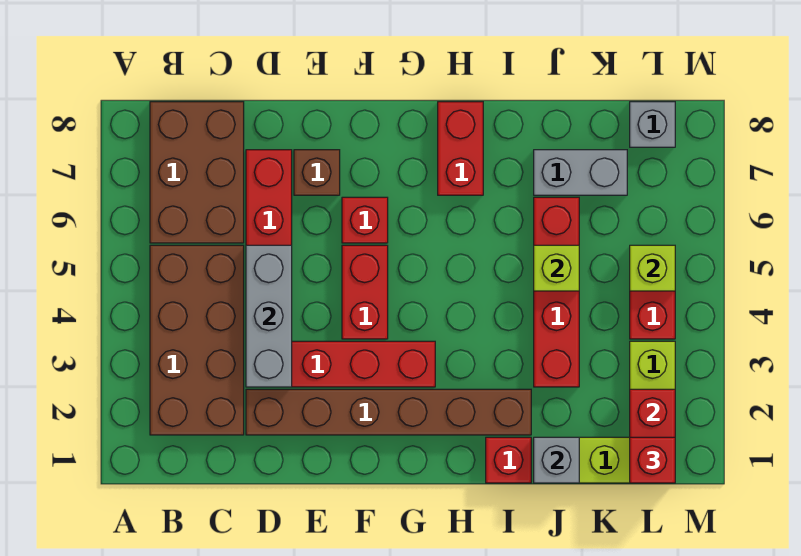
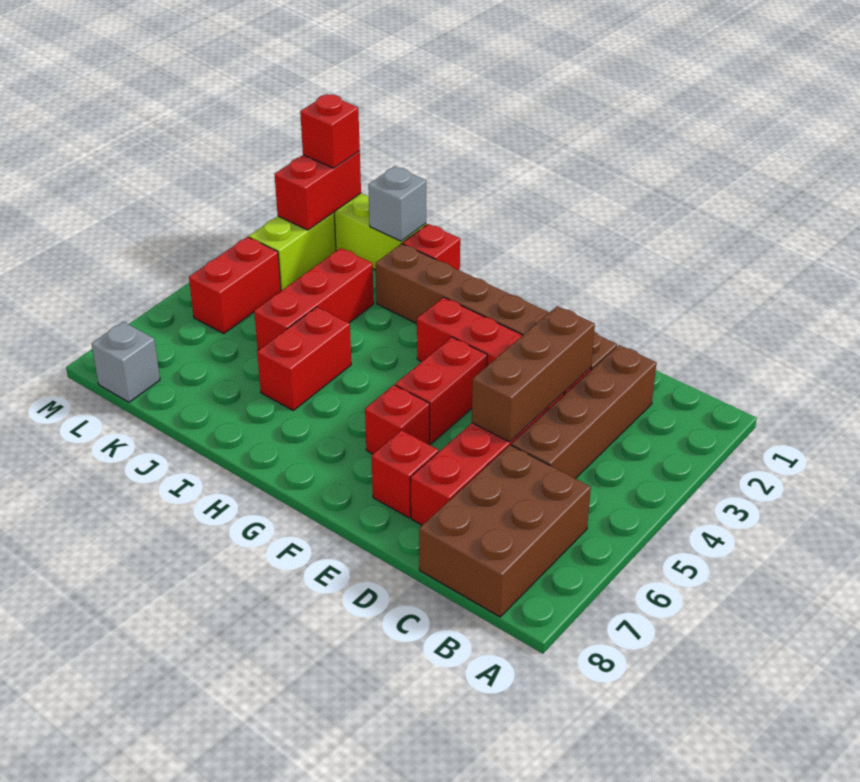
brown 2x4 brick [150,245,244,435] -> brown 1x4 brick [511,345,656,479]
grey 1x3 brick [246,245,292,387] -> brown 1x3 brick [472,306,595,442]
brown 1x1 brick [294,150,340,195] -> red 1x1 brick [372,430,438,518]
red 1x2 brick [438,102,483,195] -> red 1x2 brick moved to [257,307,351,410]
red 1x4 brick [534,197,579,387] -> red 1x3 brick [254,248,374,350]
lime 1x1 brick [534,245,579,291] -> none
grey 1x2 brick [534,150,627,195] -> none
lime 1x1 brick [630,245,675,291] -> none

